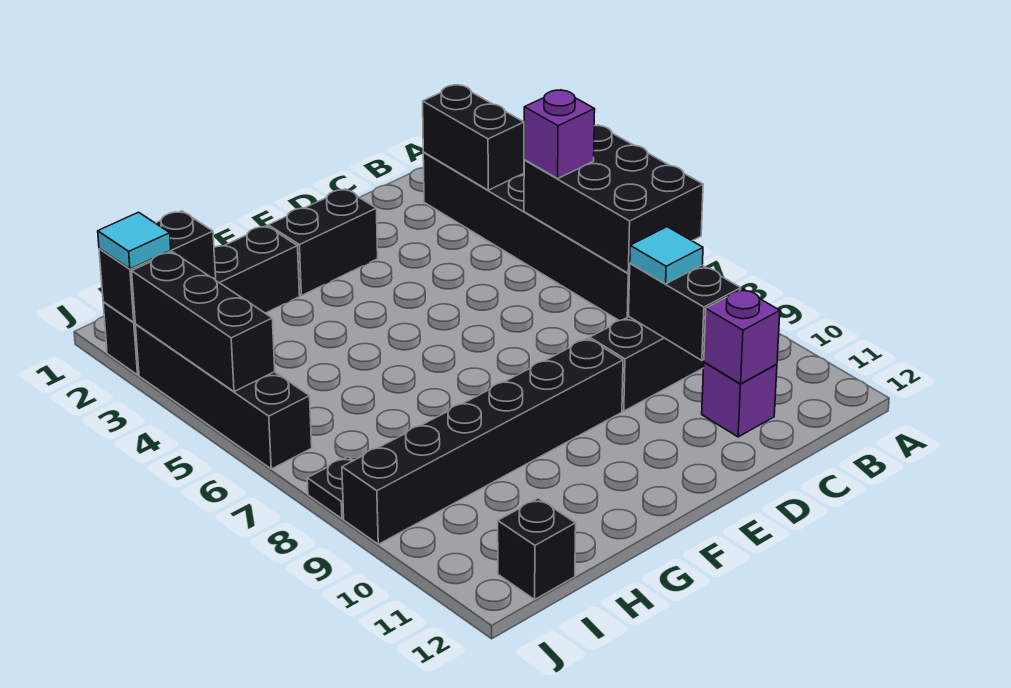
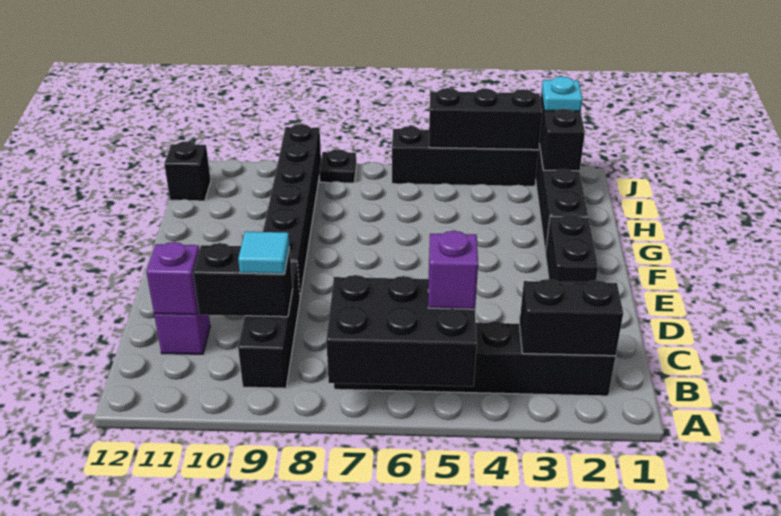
cyan 1x1 tile [98,212,171,269] -> cyan 1x1 plate [541,77,582,111]

